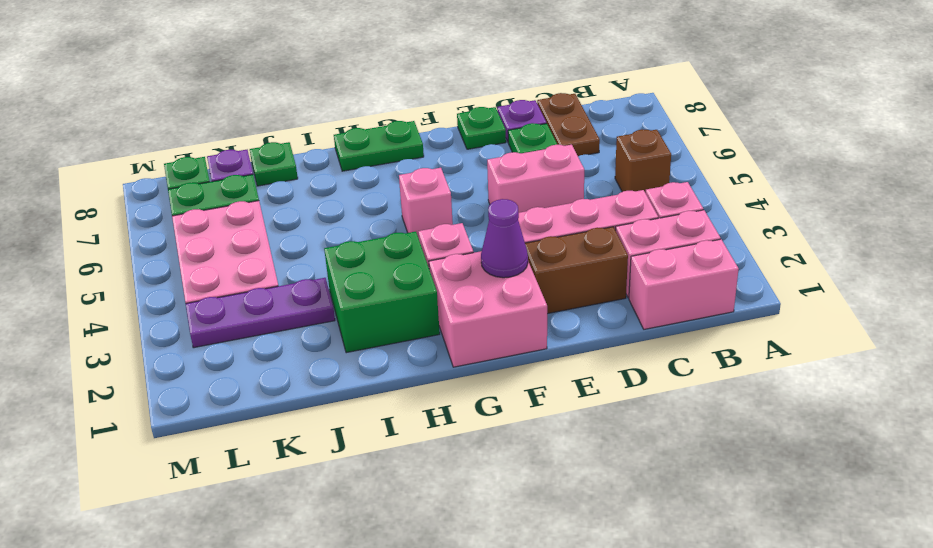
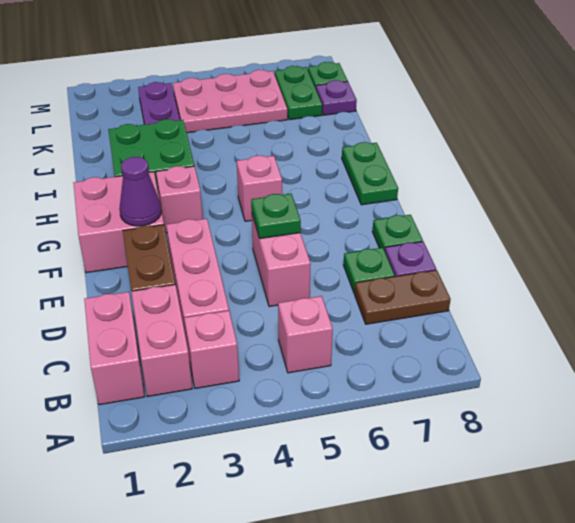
brown 1x1 brick [615,130,671,193] -> pink 1x1 brick [278,296,333,373]
green 1x1 plate [250,142,298,186] -> green 1x1 plate moved to [251,194,301,239]

